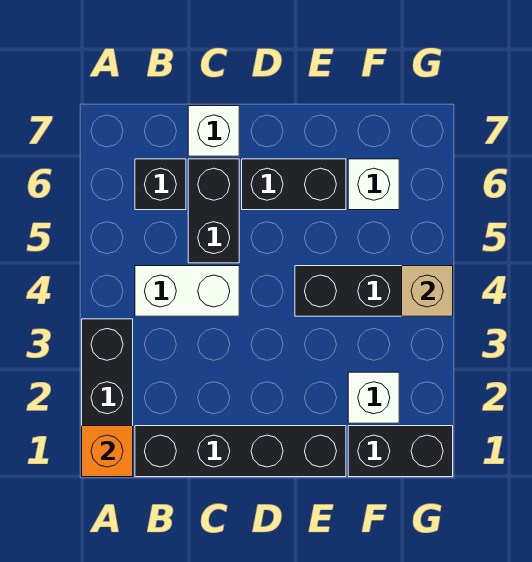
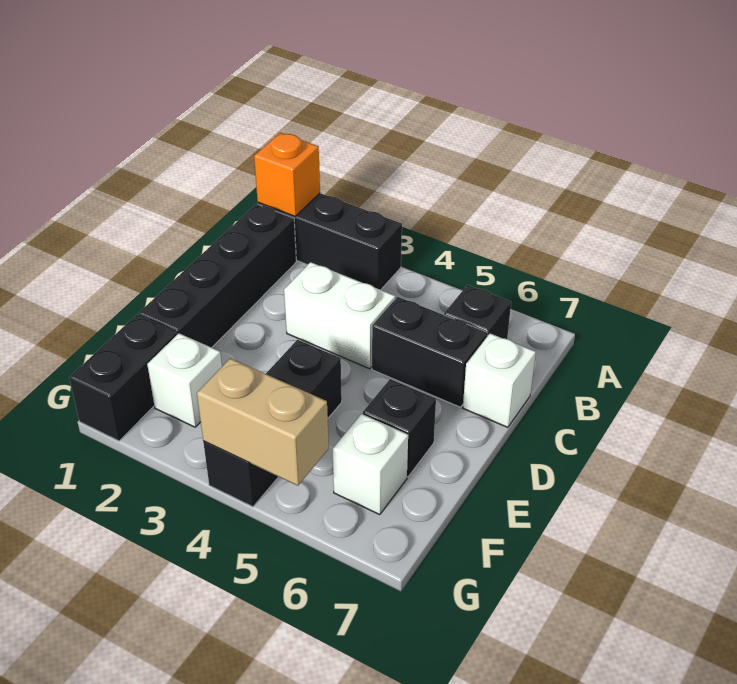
white 1x2 brick [135,266,239,316] -> white 1x2 brick turned to [284,262,395,369]
black 1x2 brick [242,159,346,210] -> black 1x1 brick [363,379,436,477]
tan 1x1 brick [402,266,453,316] -> tan 1x2 brick [197,358,329,486]

